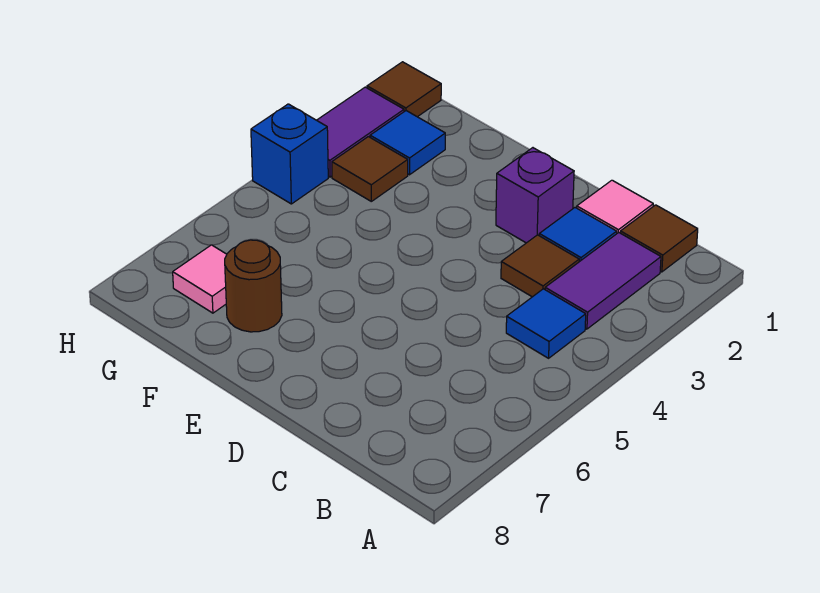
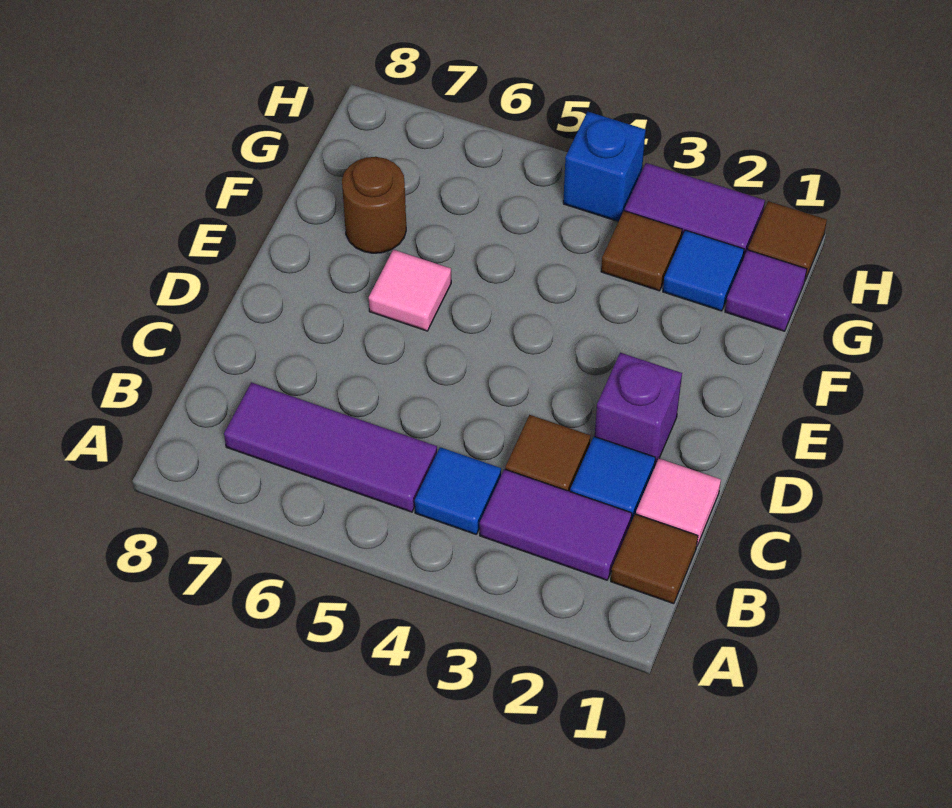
none -> purple 1x3 tile [224,382,437,512]
none -> purple 1x1 tile [725,250,807,331]
pink 1x1 tile [173,245,227,313] -> pink 1x1 tile moved to [369,250,451,331]

